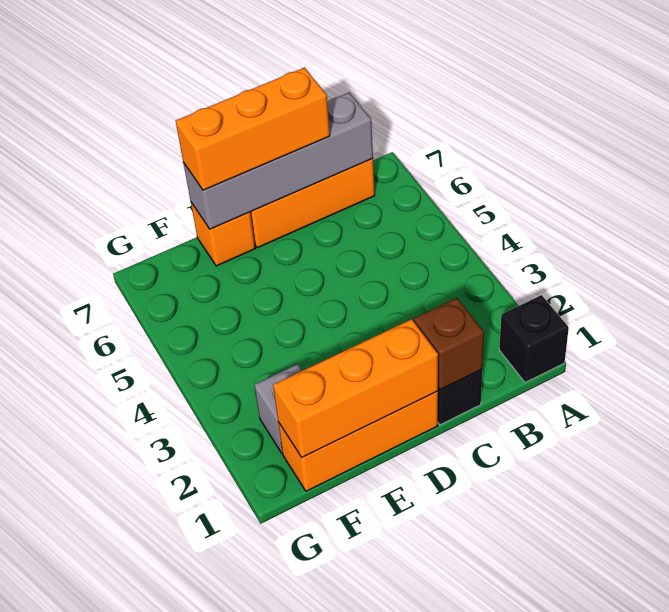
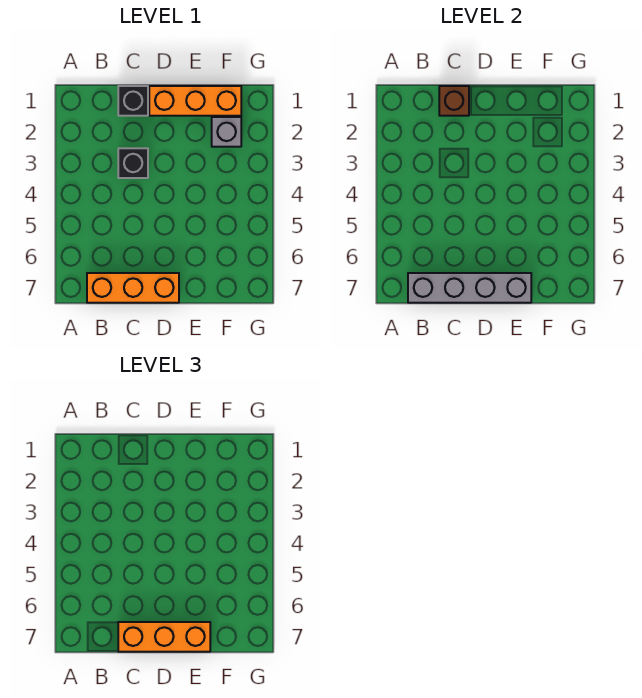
black 1x1 brick [499,295,569,382] -> black 1x1 brick moved to [118,148,148,178]
orange 1x3 brick [273,319,438,457] -> none
orange 1x1 brick [191,203,255,266] -> none

